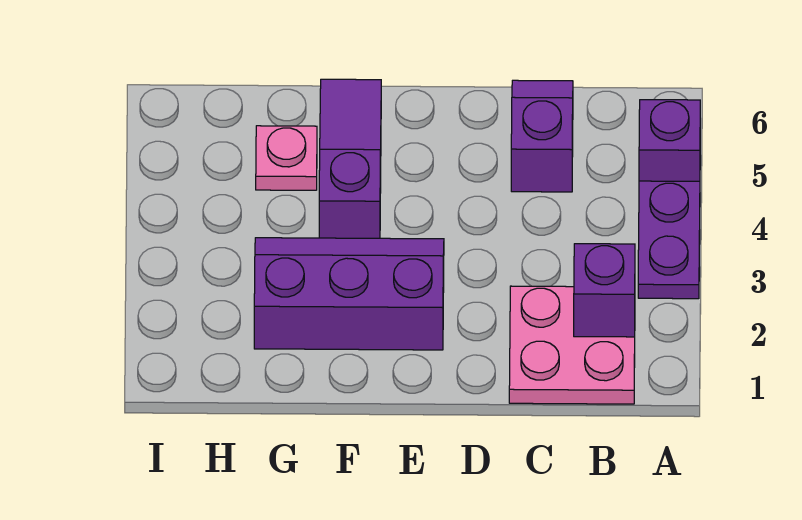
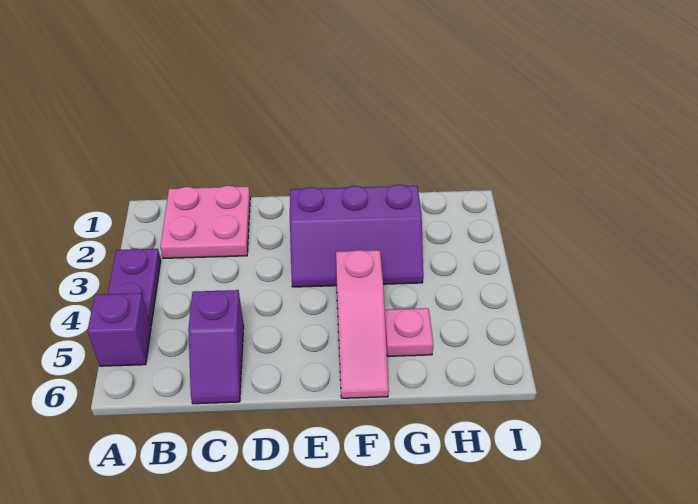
purple 1x1 brick [574,244,635,337] -> none
purple 1x3 slope [319,79,381,238] -> pink 1x3 slope [336,250,389,398]

